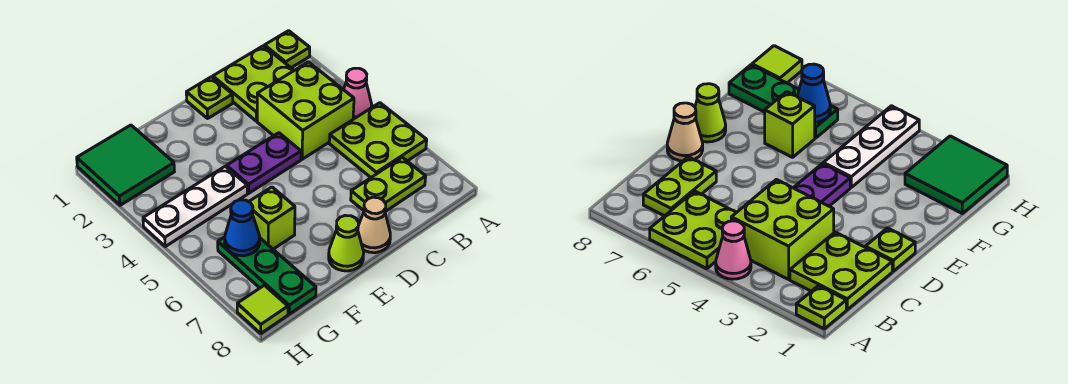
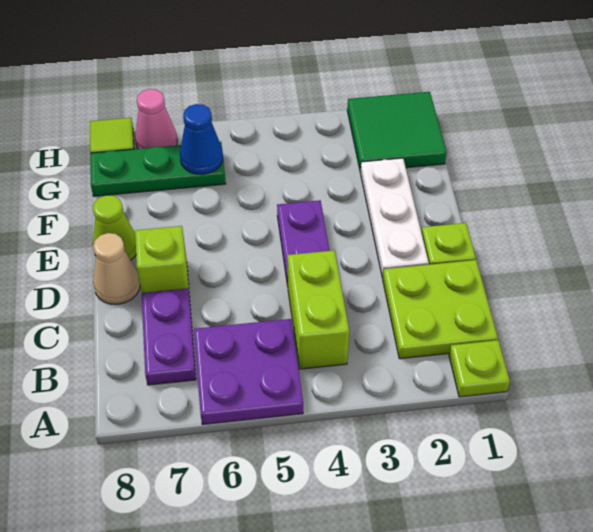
pink 1x1 cone [344,68,372,119] -> pink 1x1 cone moved to [135,89,177,149]
lime 2x2 plate [329,103,427,177] -> purple 2x2 plate [194,319,303,425]
lime 2x2 brick [257,62,354,159] -> lime 1x2 brick [288,250,349,369]
lime 1x2 plate [351,157,426,212] -> purple 1x2 plate [142,288,196,385]
white 1x3 plate [143,166,247,246] -> white 1x3 plate moved to [360,158,429,278]
lime 1x1 brick [249,187,295,249] -> lime 1x1 brick moved to [135,226,189,293]

